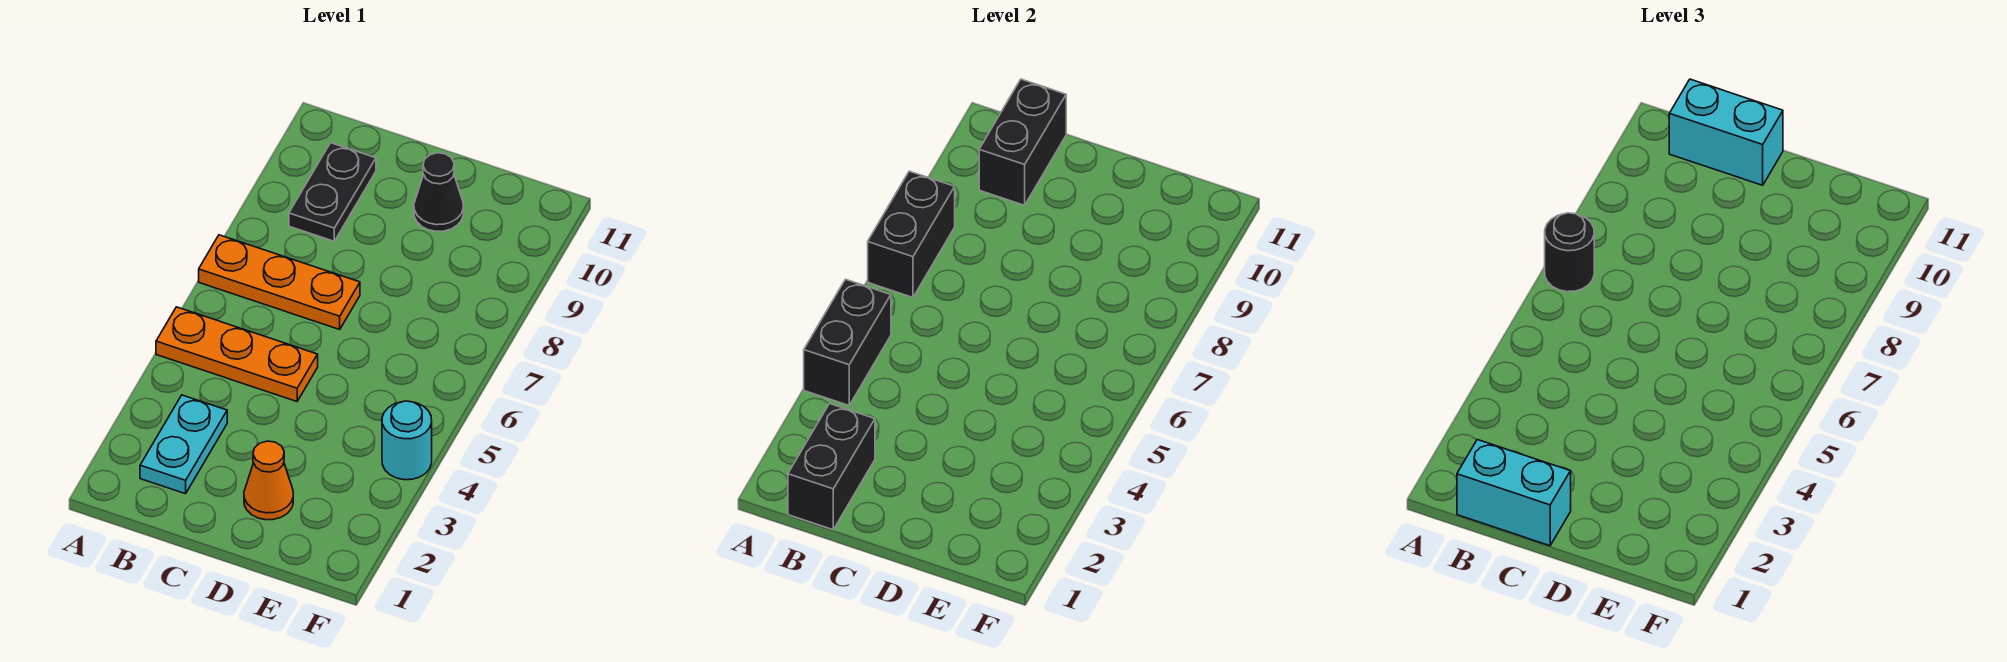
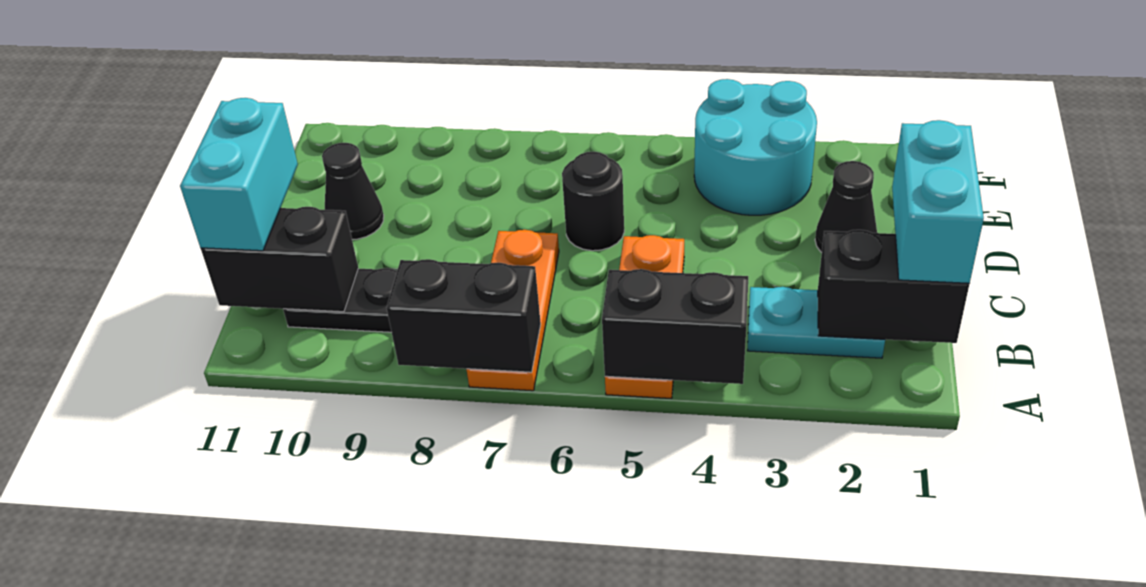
black 1x1 round brick [1545,213,1594,292] -> black 1x1 round brick moved to [562,152,624,251]
orange 1x1 cone [244,441,293,520] -> black 1x1 cone [815,161,877,253]
cyan 1x1 round brick [382,401,432,480] -> cyan 2x2 round brick [694,79,817,215]

